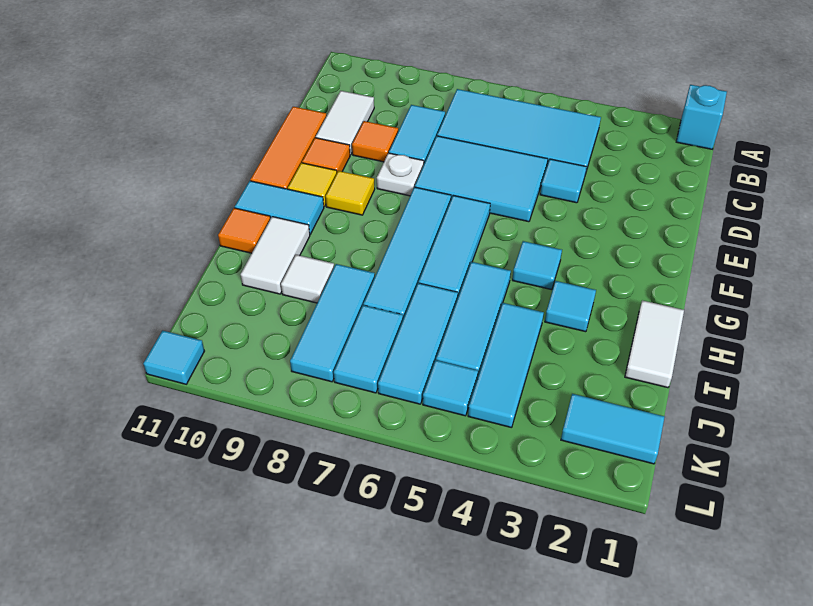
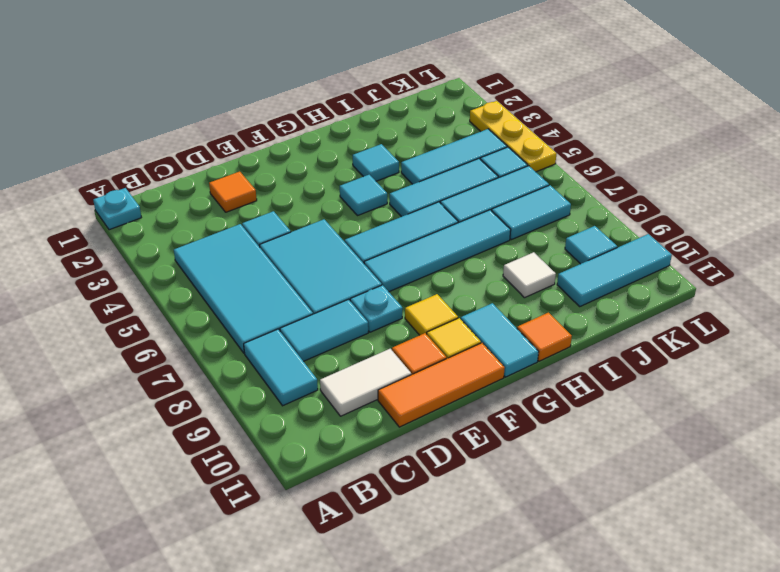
cyan 1x1 brick [676,85,727,149] -> cyan 1x1 plate [93,188,141,230]
orange 1x1 tile [352,121,398,162] -> orange 1x1 tile moved to [209,172,257,212]
white 1x1 plate [377,153,424,196] -> cyan 1x1 plate [350,285,403,332]
white 1x2 tile [625,300,684,388] -> none
white 1x2 tile [241,217,310,294] -> none
cyan 1x3 tile [290,264,375,382] -> cyan 1x3 tile moved to [557,234,672,306]
cyan 1x2 tile [561,394,665,464] -> cyan 1x2 tile moved to [244,329,318,406]
none -> yellow 1x3 plate [470,101,557,172]
cyan 1x1 tile [143,331,204,384] -> cyan 1x1 tile moved to [565,226,617,264]

